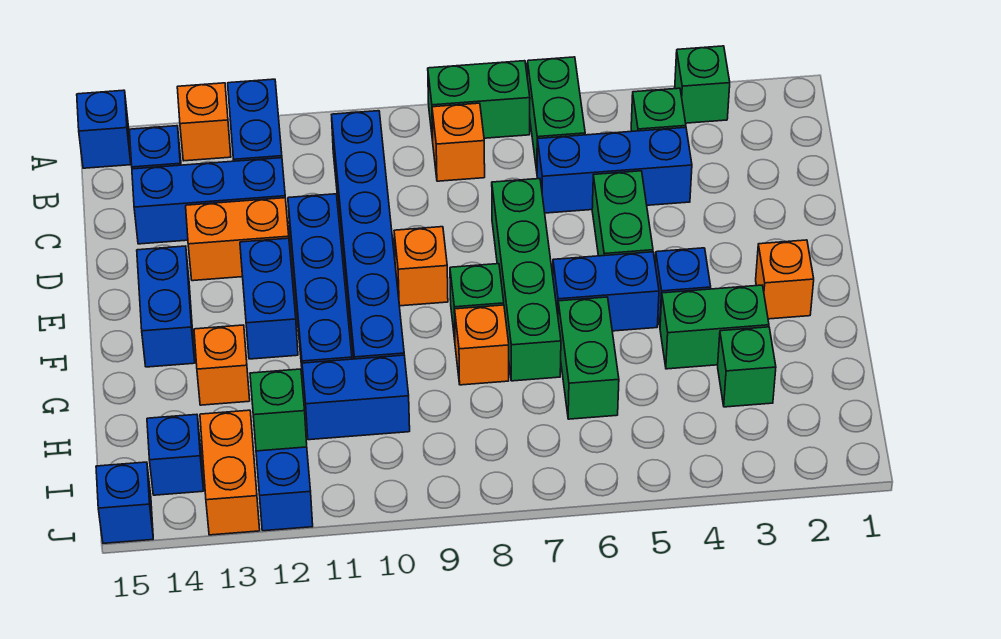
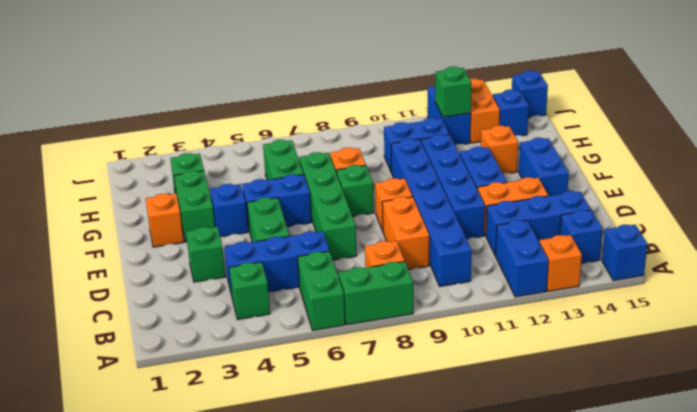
green 1x1 brick [675,46,730,123] -> green 1x1 brick moved to [186,227,225,282]
none -> orange 1x2 brick [382,197,429,269]
green 1x2 brick [660,285,769,369] -> green 1x2 brick turned to [174,171,215,242]

